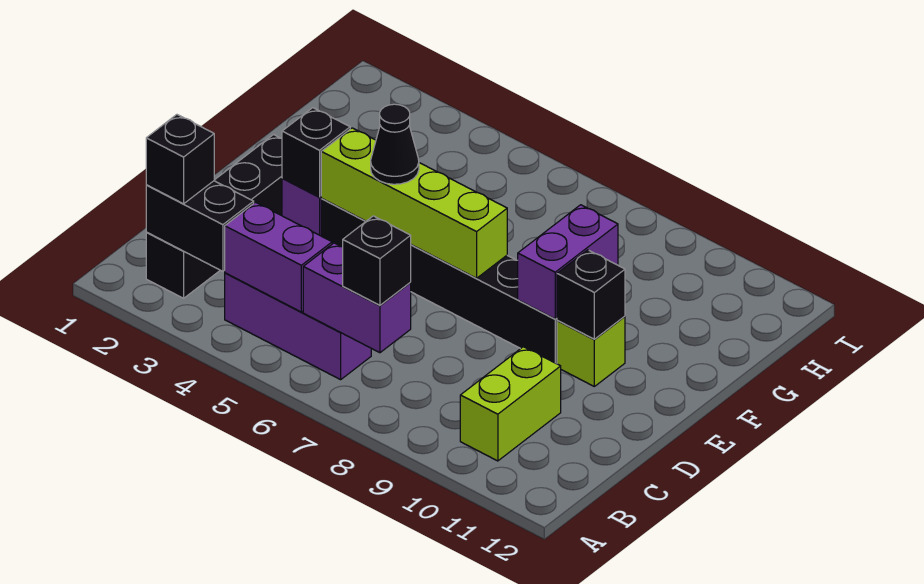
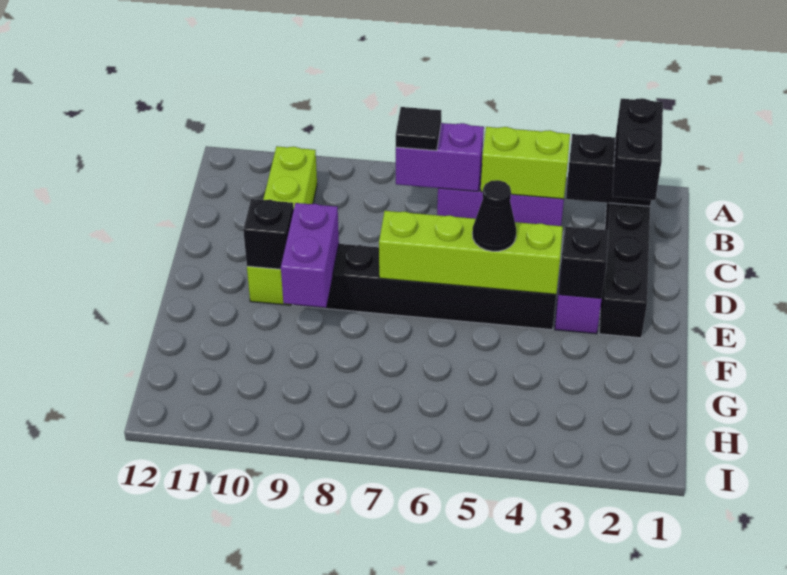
black 1x1 brick [146,115,214,204] -> black 1x2 brick [613,98,663,200]
purple 1x2 brick [225,202,332,312] -> lime 1x2 brick [481,127,570,199]
black 1x1 brick [343,216,411,305] -> black 1x1 tile [396,107,441,151]

